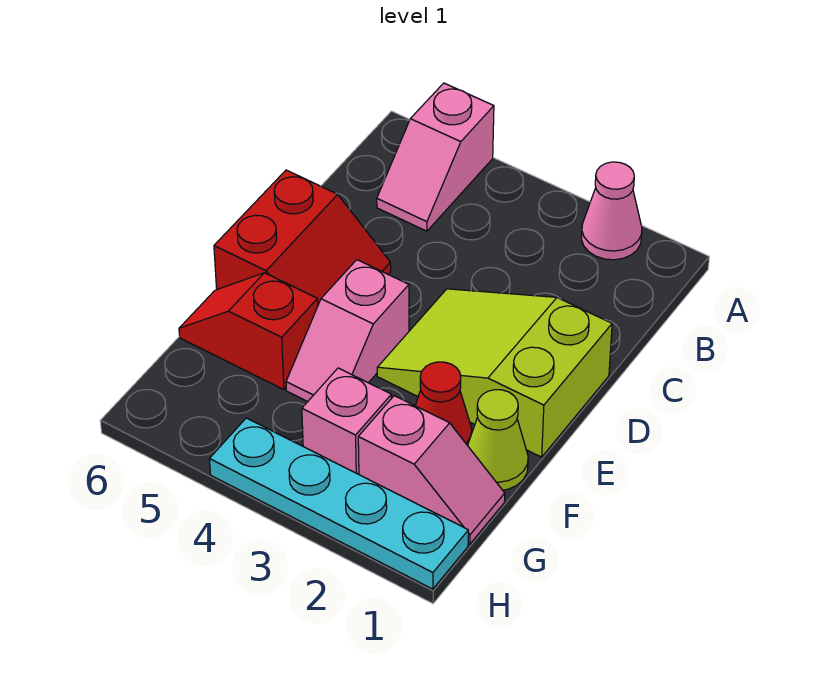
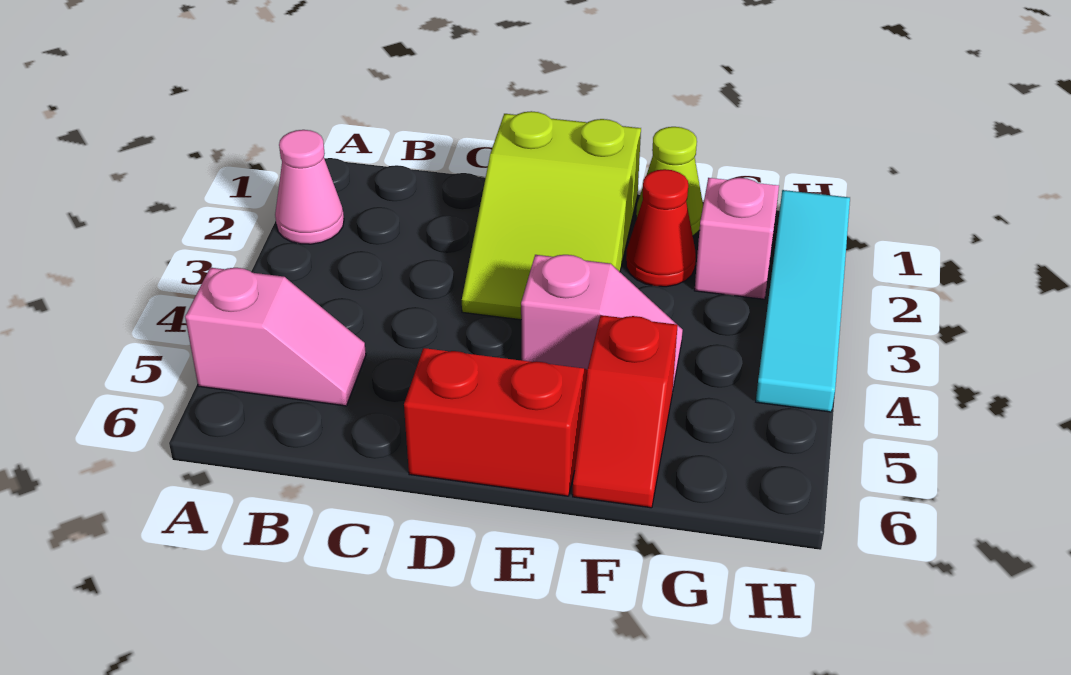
pink 1x1 brick [302,368,391,474] -> none
cyan 1x4 plate [209,418,468,589] -> cyan 1x4 tile [756,190,850,412]

